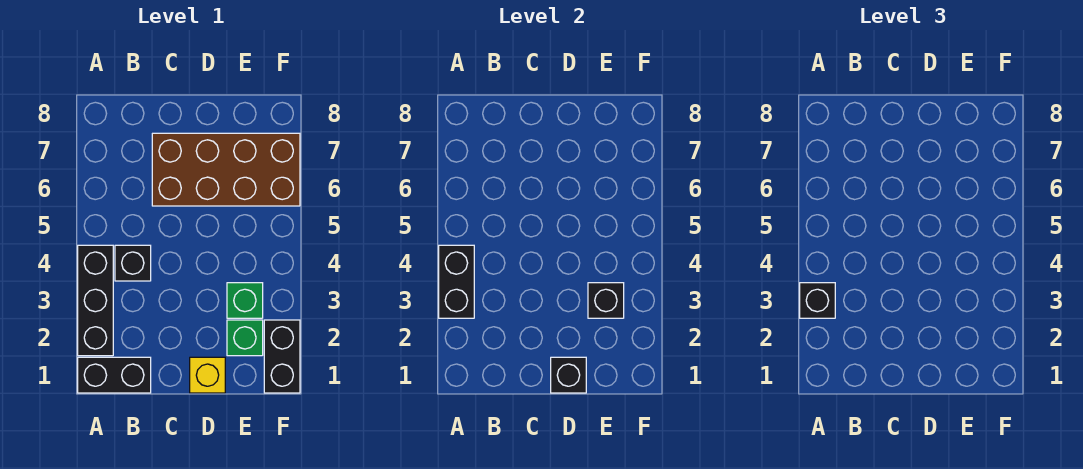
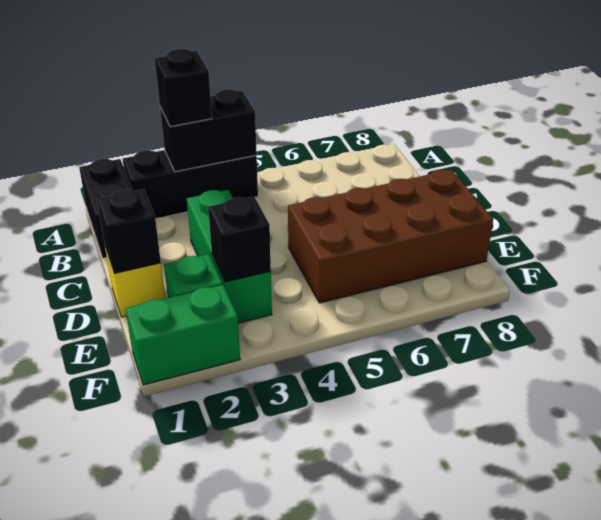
black 1x1 brick [115,245,151,281] -> none
brown 2x4 brick [152,133,300,206] -> brown 2x4 brick turned to [288,170,493,303]
green 1x1 brick [227,283,263,318] -> green 1x3 brick [187,190,272,323]
black 1x2 brick [264,320,300,393] -> green 1x2 brick [125,285,240,385]

